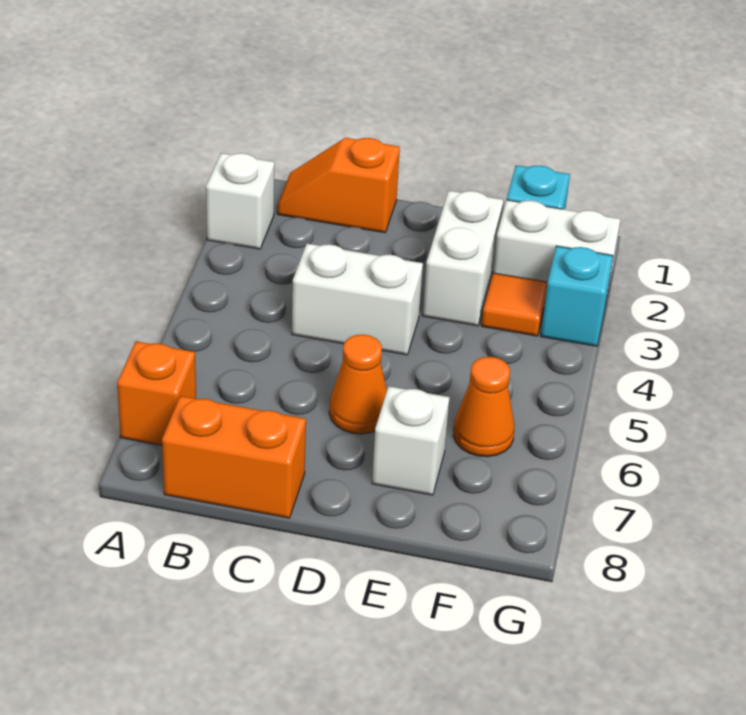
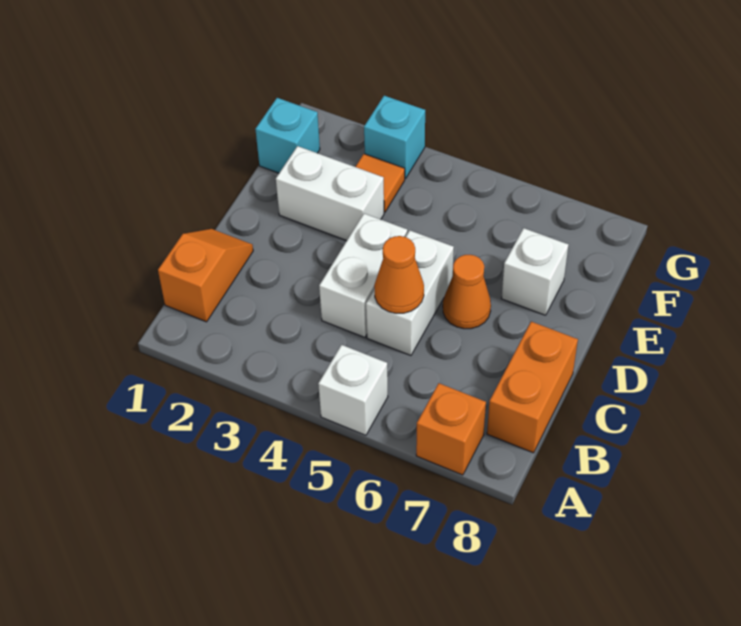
white 1x1 brick [206,153,274,249] -> white 1x1 brick moved to [318,345,388,435]
orange 1x2 slope [277,138,400,233] -> orange 1x2 slope turned to [158,229,253,322]
white 1x2 brick [493,200,620,300] -> white 1x2 brick moved to [366,230,454,356]
orange 1x1 cone [453,357,514,457] -> orange 1x1 cone moved to [374,236,424,313]

